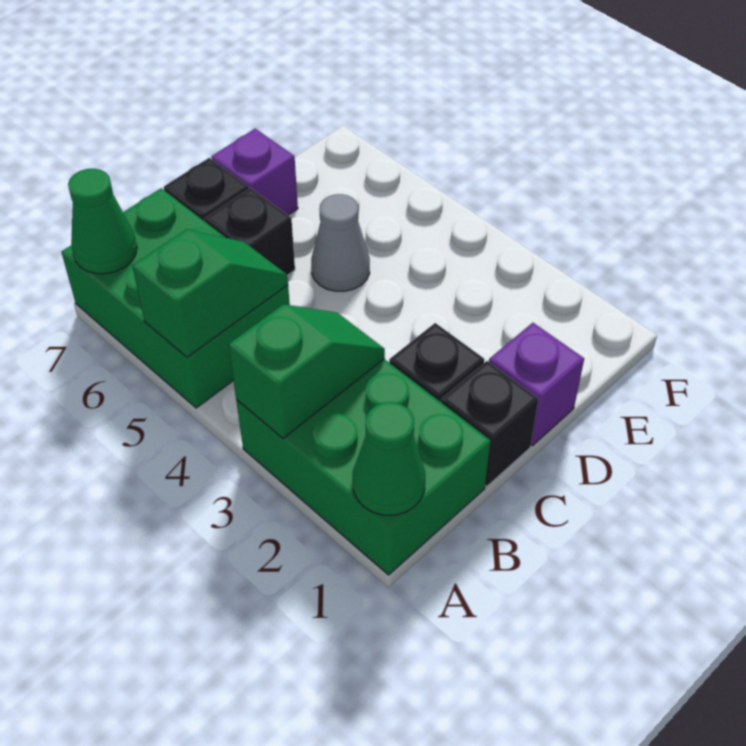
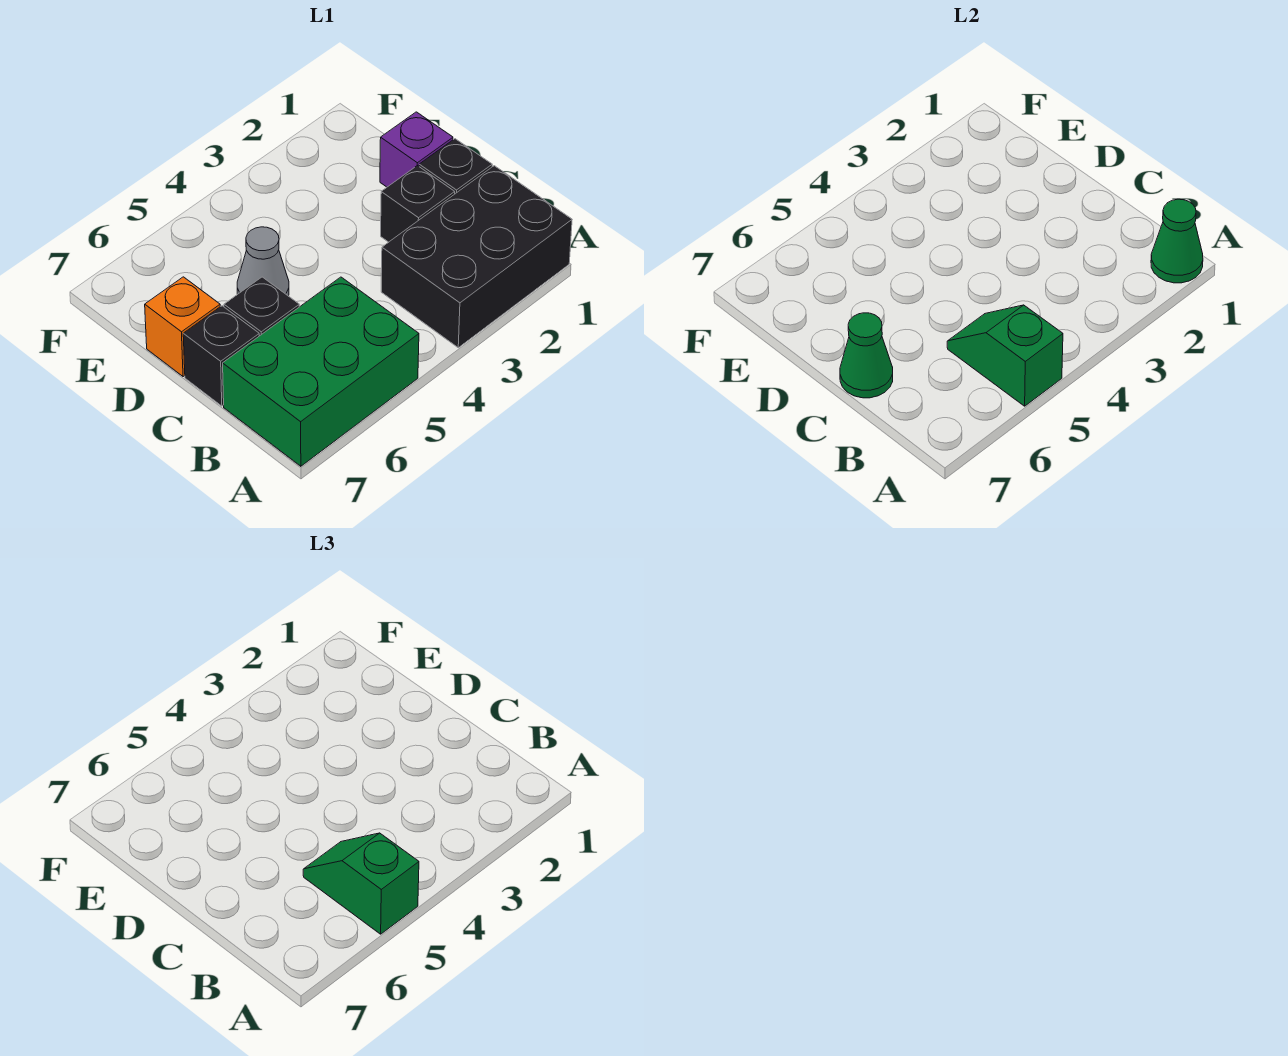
green 2x3 brick [236,359,491,575] -> black 2x3 brick [381,166,572,348]
green 1x2 slope [229,304,385,438] -> green 1x2 slope moved to [303,833,419,934]
green 1x1 cone [68,169,137,274] -> green 1x1 cone moved to [840,313,893,398]
purple 1x1 brick [212,129,298,215] -> orange 1x1 brick [145,277,220,377]

